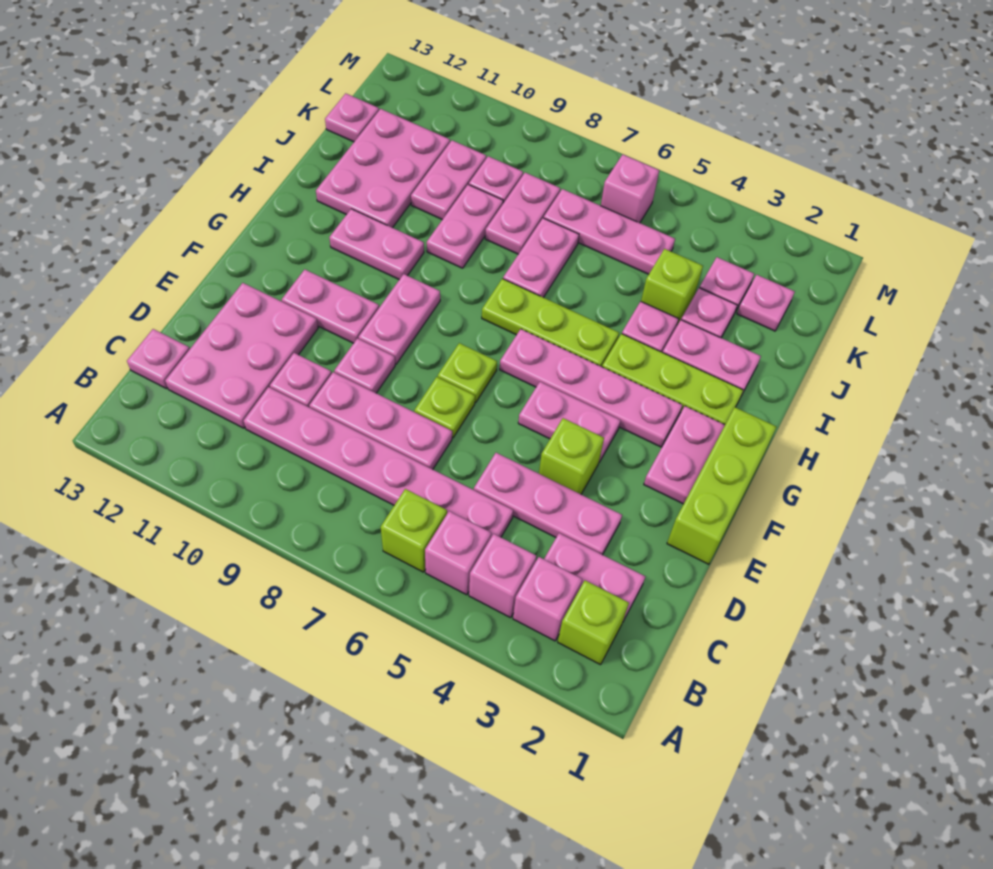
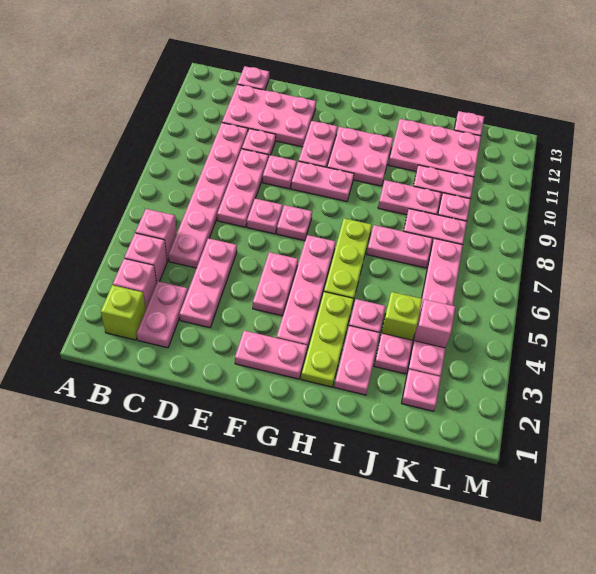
lime 1x1 brick [381,489,447,572] -> none
lime 1x3 brick [667,407,776,564] -> none
lime 1x1 brick [539,418,604,494] -> none
lime 1x1 plate [414,377,475,438] -> pink 1x1 plate [247,198,283,234]
lime 1x1 plate [438,343,497,403] -> pink 1x1 plate [277,205,312,241]
pink 1x2 plate [329,209,424,280] -> pink 2x2 plate [327,127,393,186]
pink 1x1 brick [601,155,659,223] -> pink 1x1 brick moved to [413,299,455,348]

